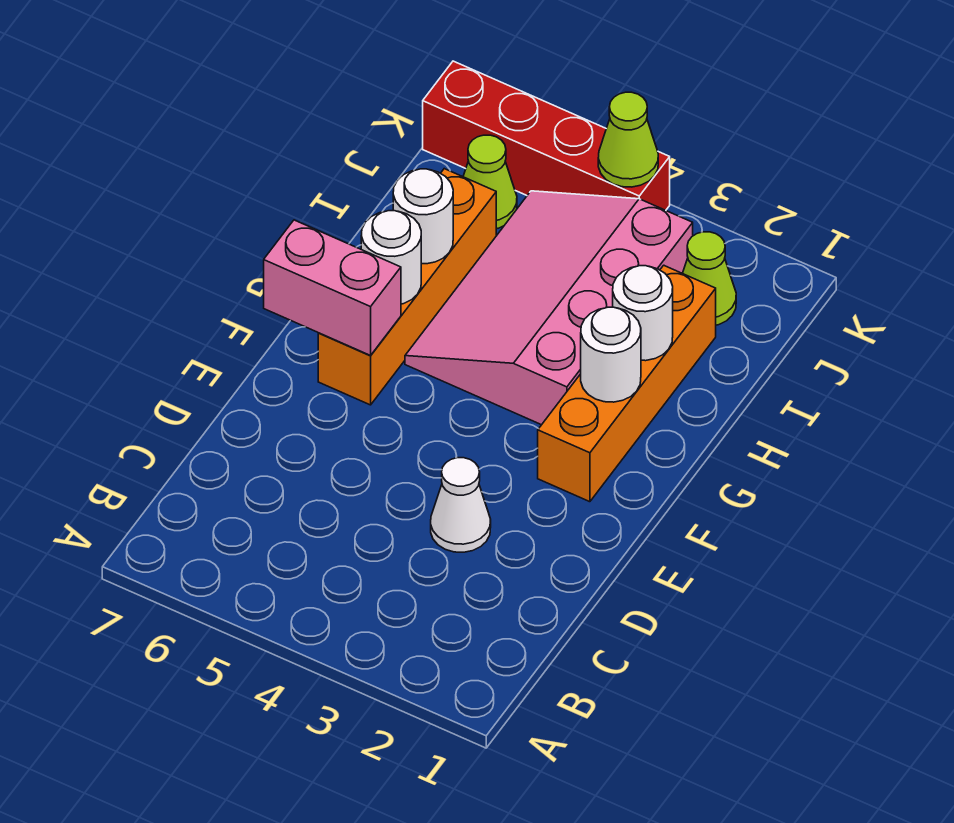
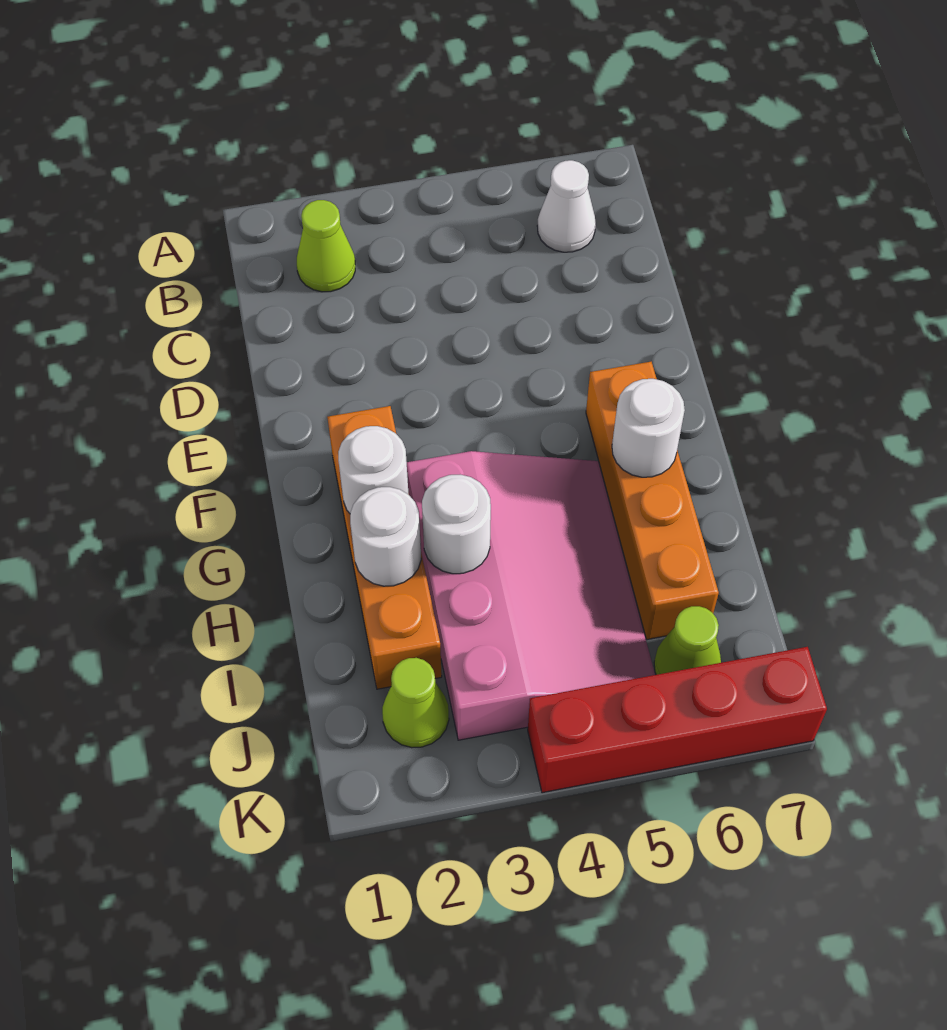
white 1x1 cone [431,458,491,552] -> white 1x1 cone moved to [537,160,596,252]
pink 1x2 brick [264,220,401,355] -> none
white 1x1 round brick [393,169,453,264] -> white 1x1 round brick moved to [422,475,491,574]
lime 1x1 cone [598,92,658,187] -> lime 1x1 cone moved to [297,200,355,292]

